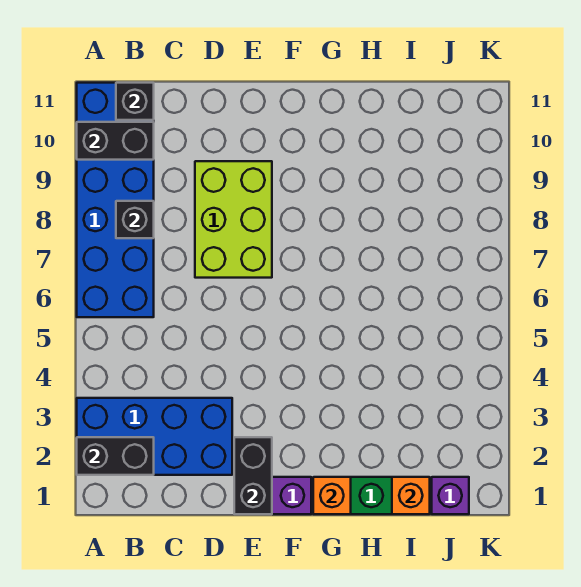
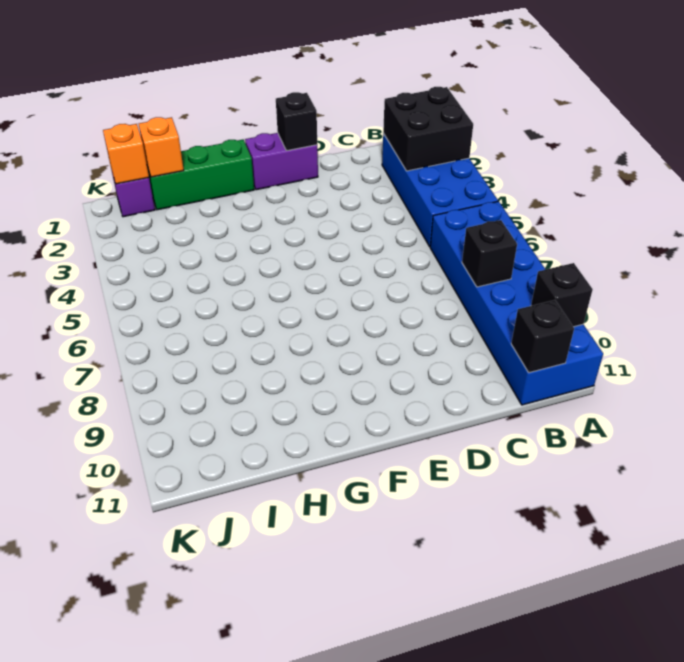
blue 2x4 brick [77,398,232,475] -> blue 2x4 brick turned to [382,134,498,247]
black 1x2 brick [77,437,154,475] -> black 2x2 brick [383,87,473,171]
black 1x2 brick [77,122,154,160] -> black 1x1 brick [531,263,593,327]
lime 2x3 brick [195,161,272,278] -> none
black 1x2 brick [234,437,272,514] -> black 1x1 brick [276,92,317,151]
orange 1x1 brick [313,477,351,514] -> orange 1x1 brick moved to [103,124,149,184]

